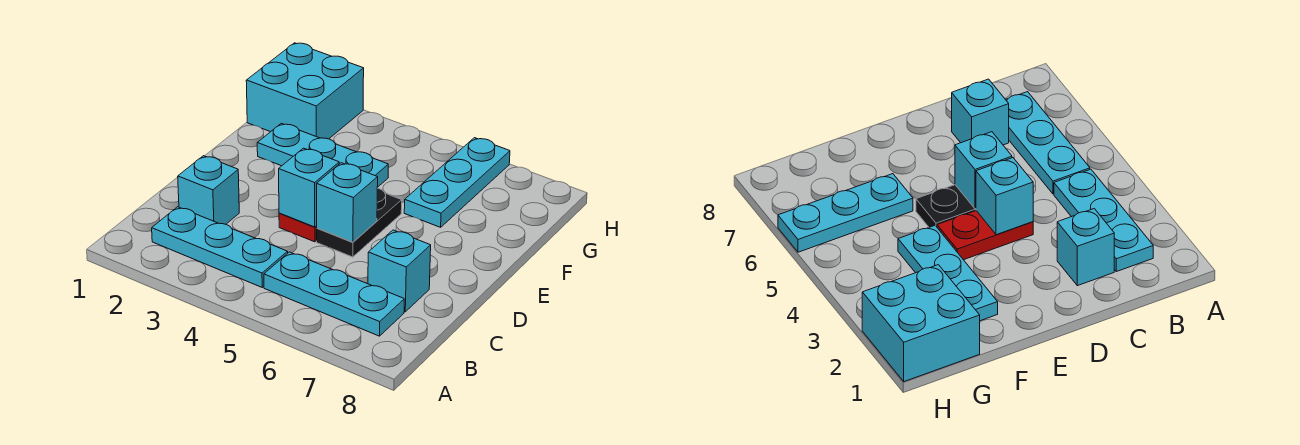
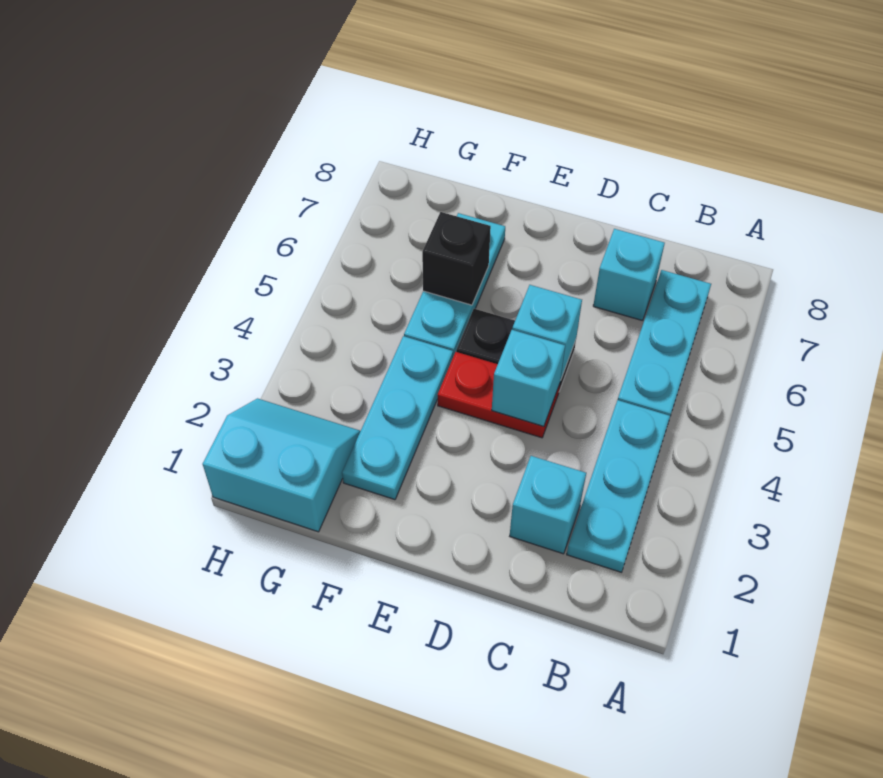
cyan 1x3 plate [404,138,510,227] -> cyan 1x3 plate turned to [404,213,505,356]
none -> black 1x1 brick [422,212,491,305]
cyan 2x2 brick [246,43,364,139] -> cyan 2x2 slope [203,398,360,532]

